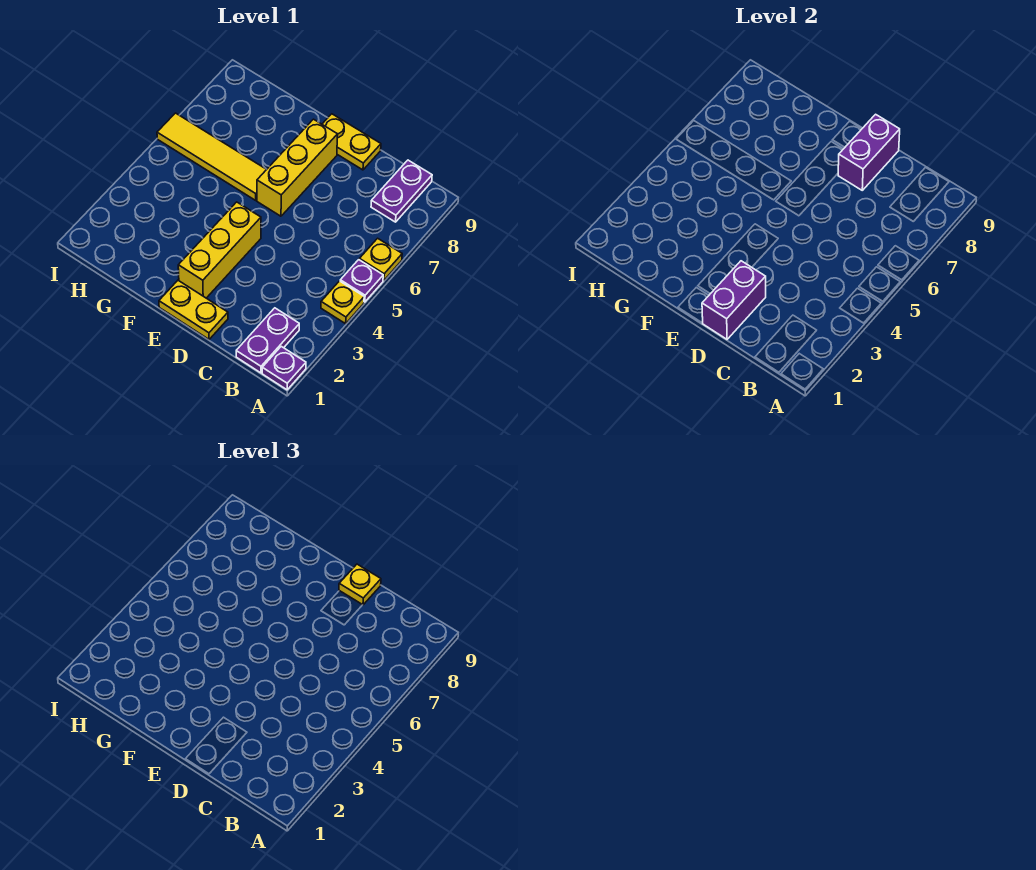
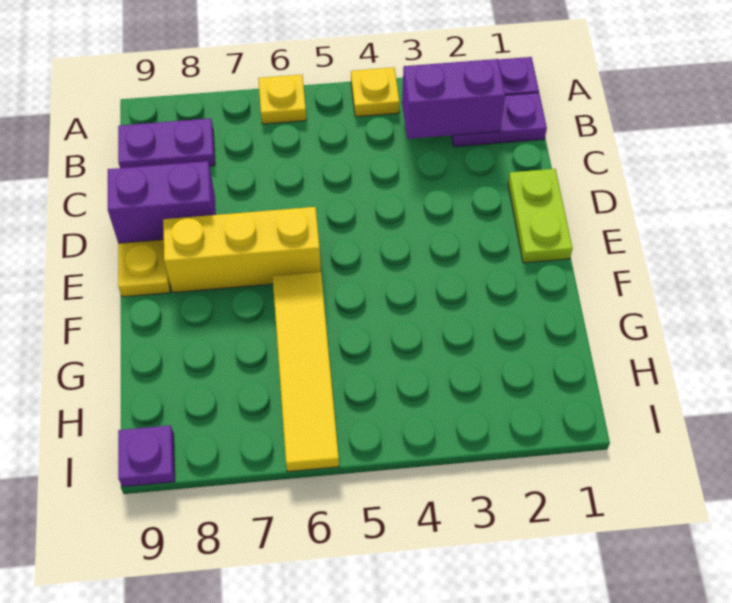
purple 1x1 plate [340,260,383,302] -> purple 1x1 plate moved to [118,425,175,487]
yellow 1x2 plate [159,280,228,339] -> lime 1x2 plate [508,169,573,263]
purple 1x2 brick [702,261,766,339] -> purple 1x2 brick moved to [402,59,505,139]
yellow 1x1 plate [339,564,381,605] -> none
yellow 1x3 brick [178,202,261,298] -> none

